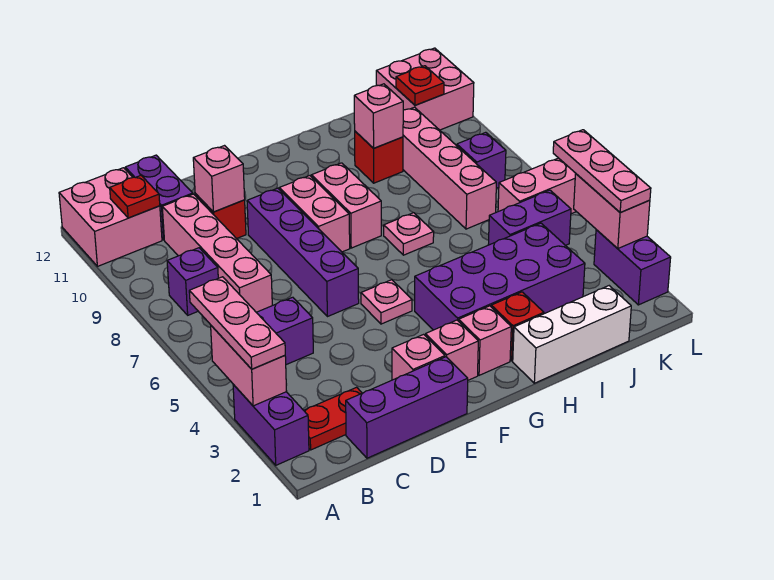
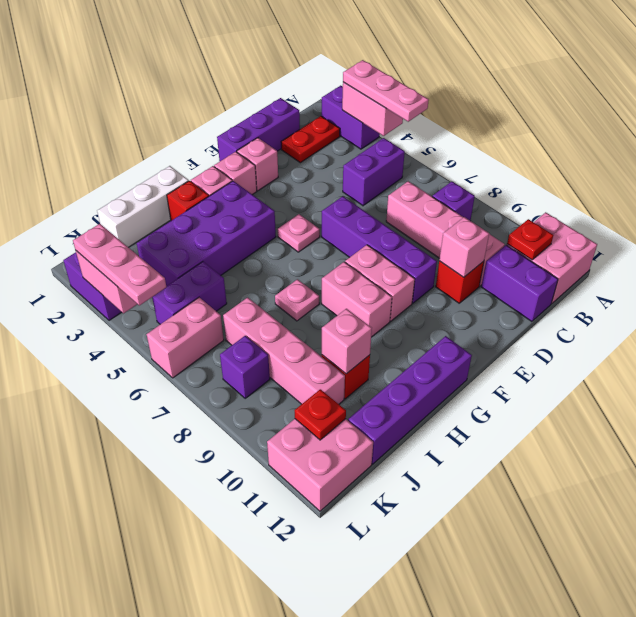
none -> purple 1x4 brick [348,336,472,464]

